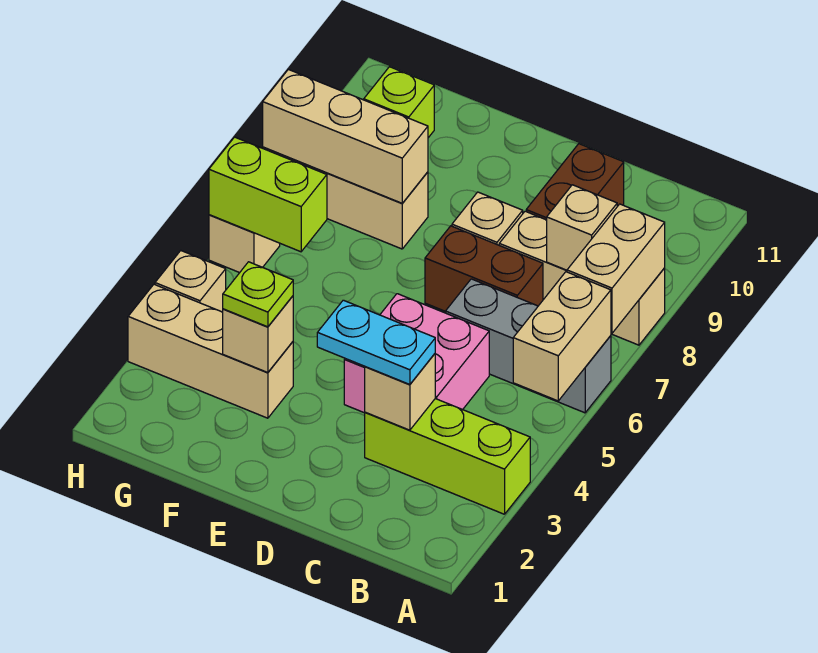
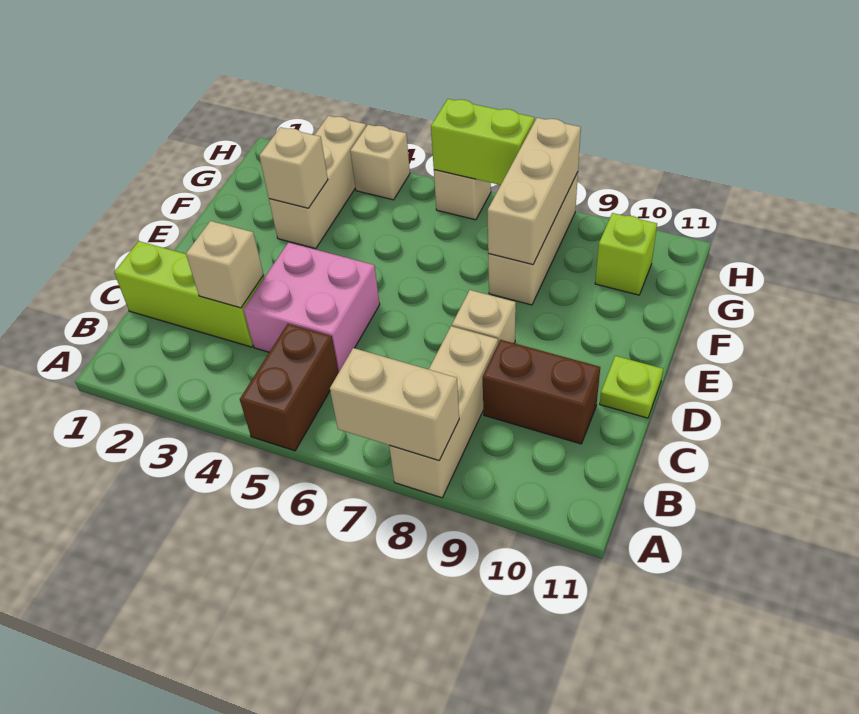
lime 1x3 brick [365,399,530,514] -> lime 1x3 brick turned to [114,241,264,347]
tan 1x2 brick [513,272,611,401] -> none
grey 1x3 brick [446,279,611,413] -> none
tan 1x1 brick [547,185,617,270] -> none
cyan 1x2 plate [317,300,435,384] -> none
brown 1x2 brick [425,226,543,312] -> brown 1x2 brick moved to [240,324,339,451]
lime 1x1 plate [223,262,293,327] -> lime 1x1 plate moved to [600,356,663,418]
lime 1x2 brick [209,137,327,252] -> lime 1x2 brick turned to [431,99,535,185]

